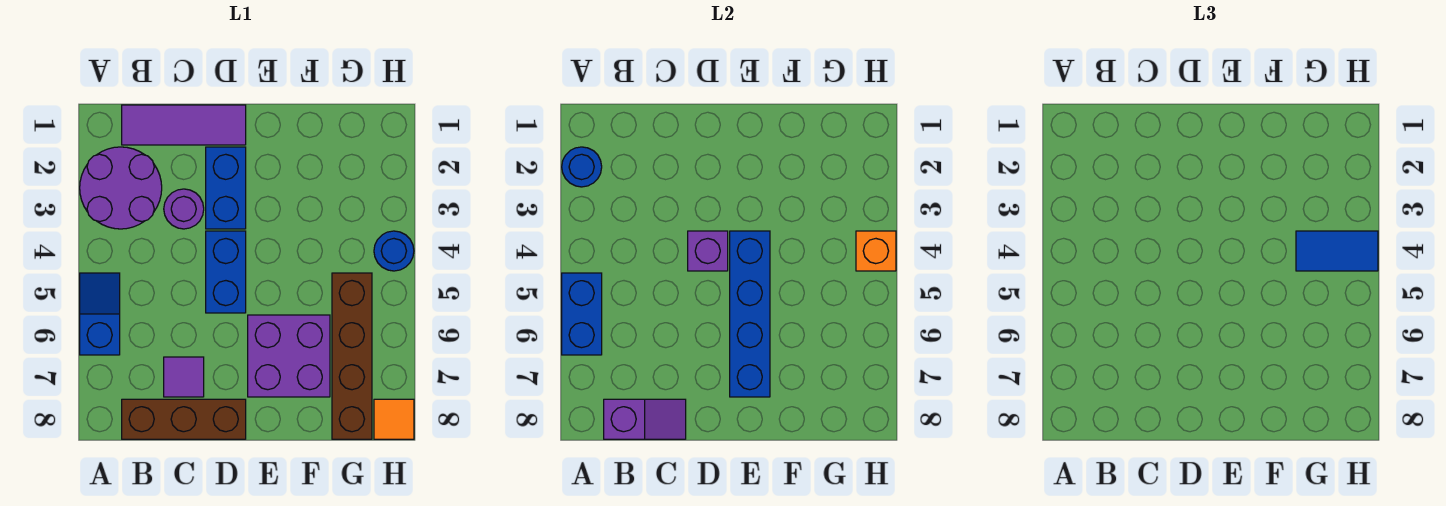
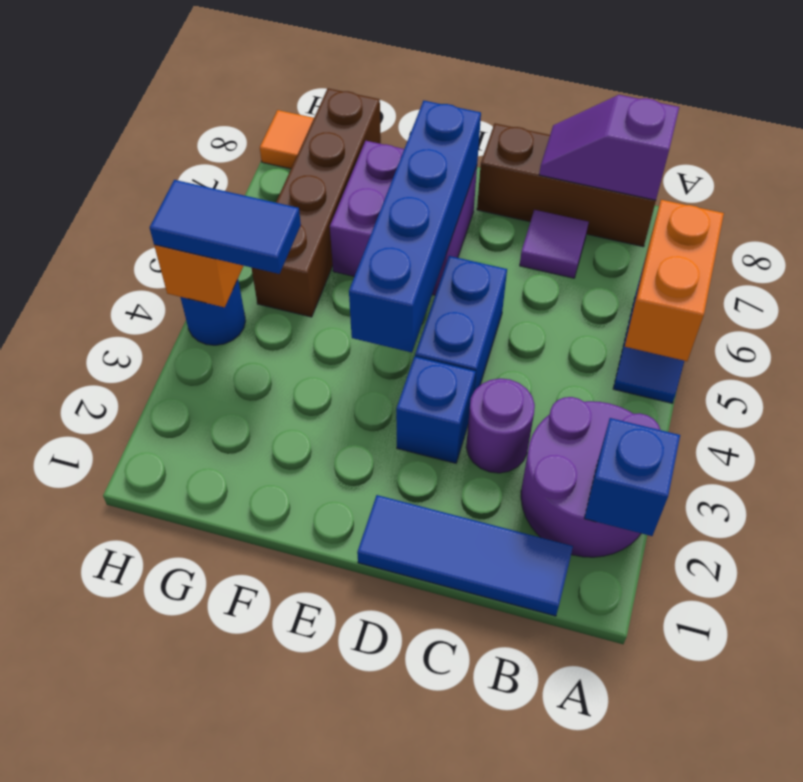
blue 1x1 round brick [562,147,602,187] -> blue 1x1 brick [584,418,680,536]
blue 1x2 brick [562,273,602,355] -> orange 1x2 brick [625,200,724,361]
purple 1x3 tile [122,105,246,145] -> blue 1x3 tile [357,495,573,616]
blue 1x2 brick [206,147,246,229] -> blue 1x1 brick [396,357,476,463]
purple 1x1 brick [688,231,728,271] -> none

